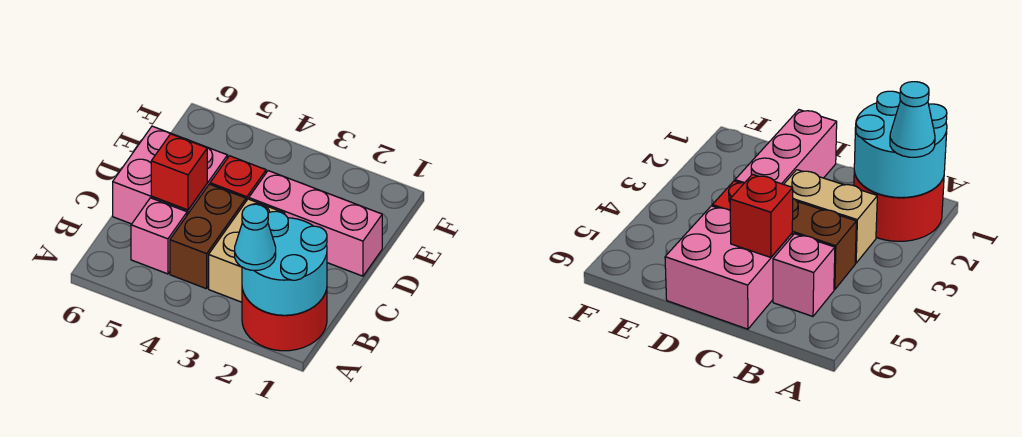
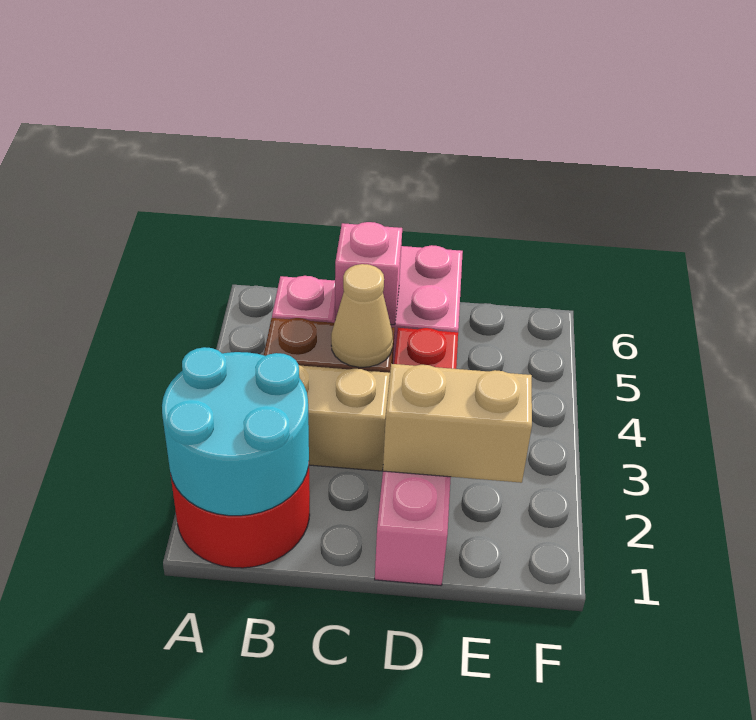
cyan 1x1 cone [235,204,276,270] -> none
none -> tan 1x1 cone [331,264,393,367]
red 1x1 brick [151,134,207,210] -> pink 1x1 brick [335,222,402,325]
none -> tan 1x2 brick [383,364,532,483]

